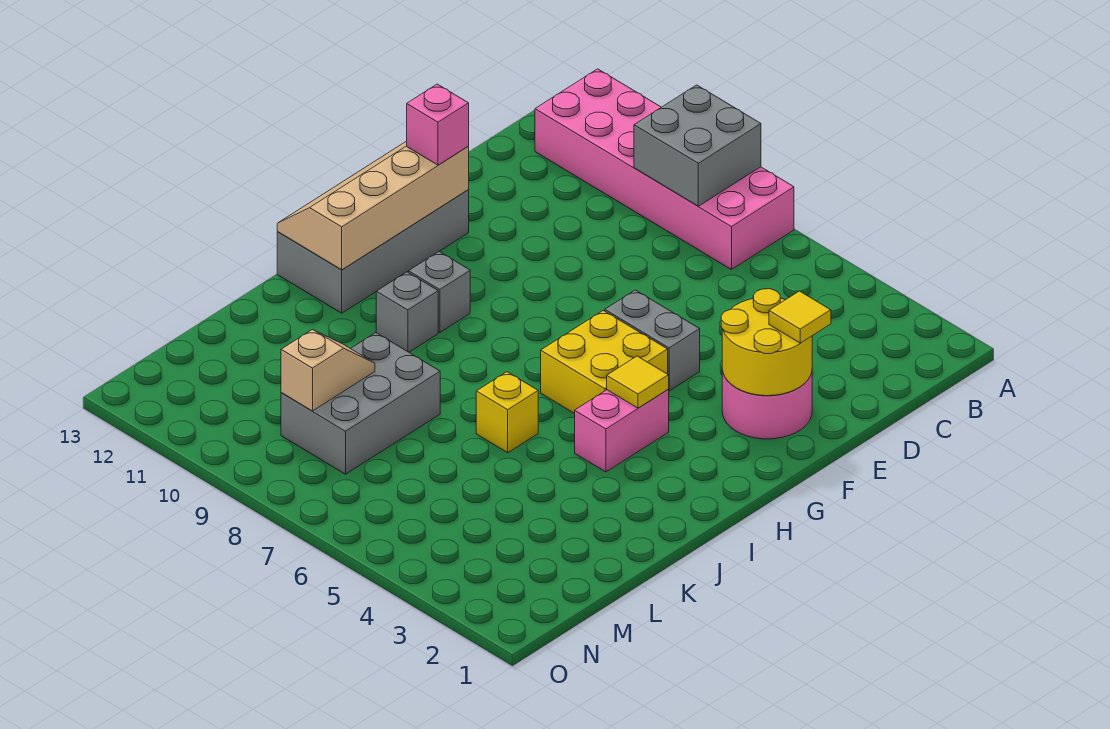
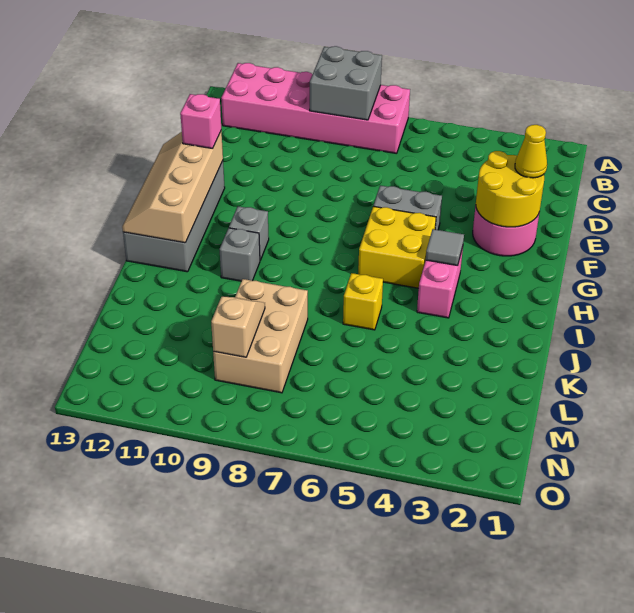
yellow 1x1 tile [769,291,831,343] -> yellow 1x1 cone [515,125,547,178]
yellow 1x1 tile [607,356,669,408] -> grey 1x1 tile [426,229,464,266]
grey 2x3 brick [281,333,440,474] -> tan 2x3 brick [213,279,308,393]

